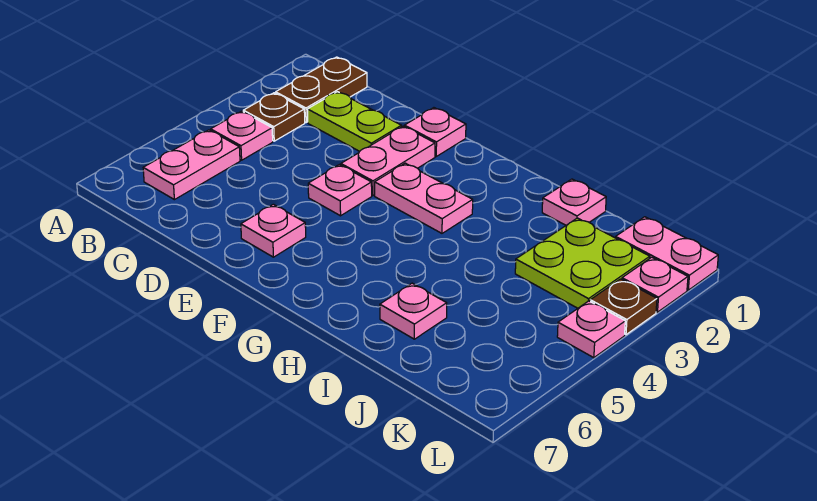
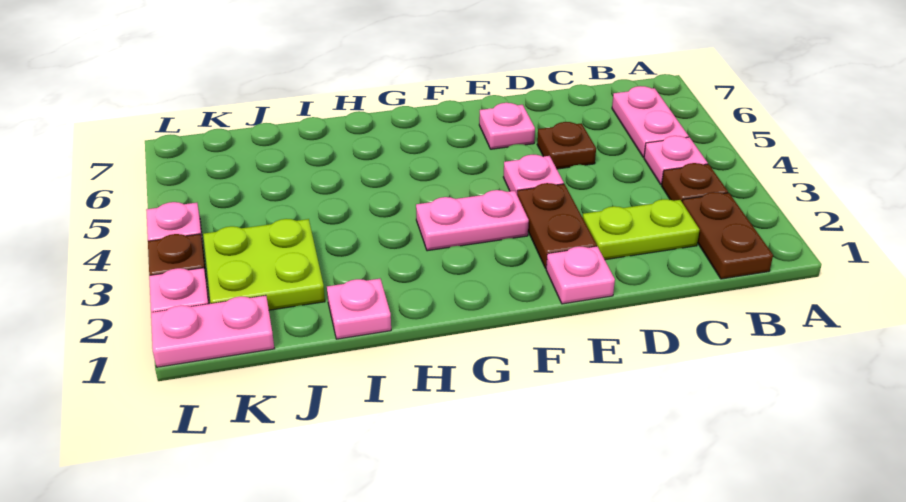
none -> brown 1x1 plate [537,122,596,169]
pink 1x2 plate [341,126,435,196] -> brown 1x2 plate [517,183,597,268]
pink 1x1 plate [380,283,447,339] -> none

